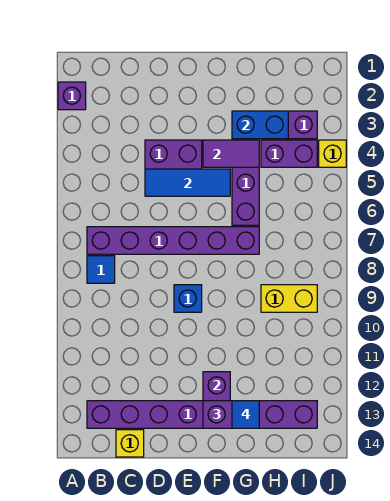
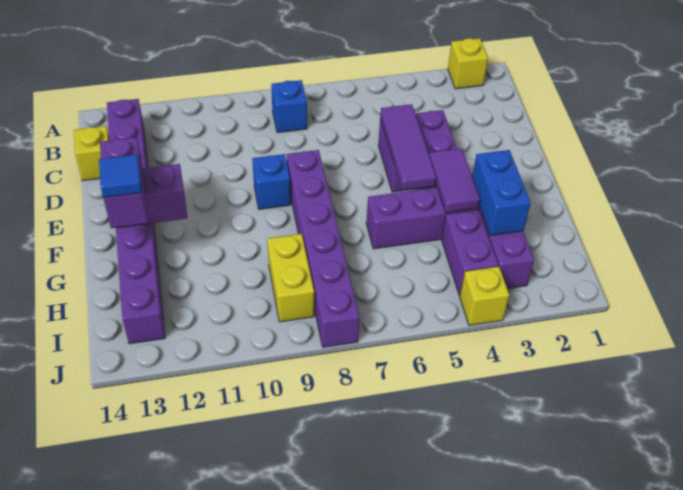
purple 1x1 brick [58,82,86,110] -> yellow 1x1 brick [448,38,488,89]
purple 1x6 brick [87,227,259,254] -> purple 1x6 brick moved to [287,150,359,347]
blue 1x1 tile [87,256,115,283] -> blue 1x1 brick [271,80,307,133]
blue 1x3 tile [145,169,230,196] -> purple 1x3 tile [380,104,436,190]

